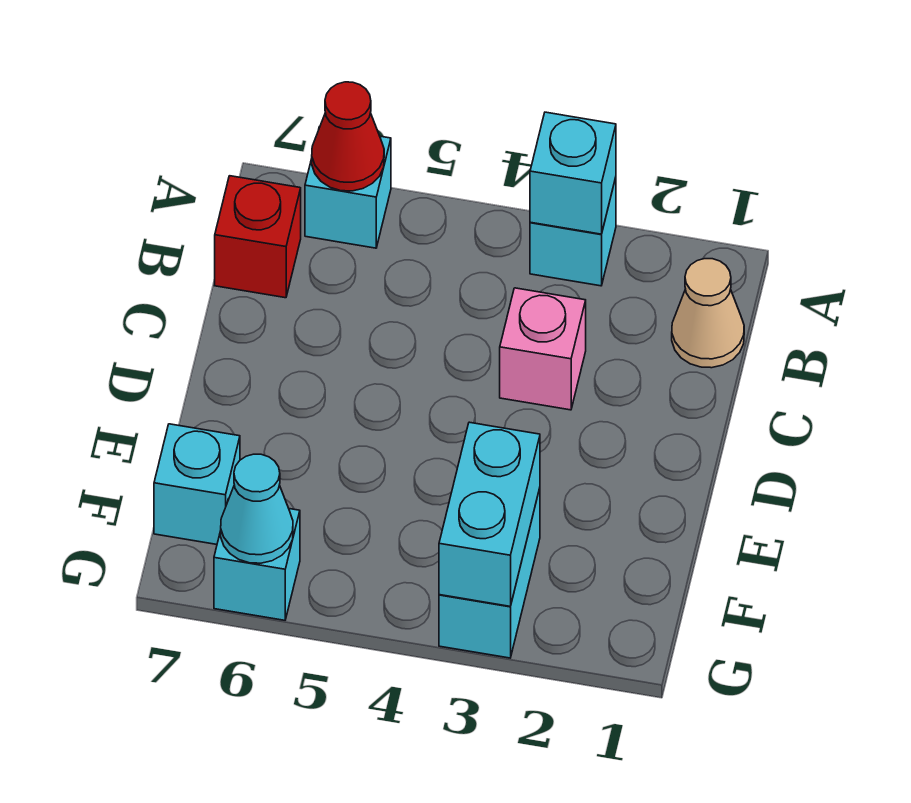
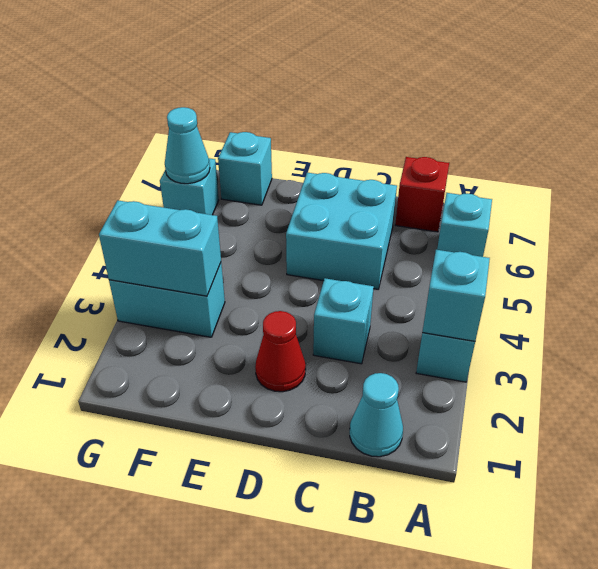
red 1x1 cone [312,82,384,191] -> red 1x1 cone moved to [255,311,306,392]
tan 1x1 cone [672,259,744,368] -> cyan 1x1 cone [350,373,403,457]
pink 1x1 brick [500,288,586,410] -> cyan 1x1 brick [313,278,374,364]
none -> cyan 2x2 brick [286,173,397,289]

